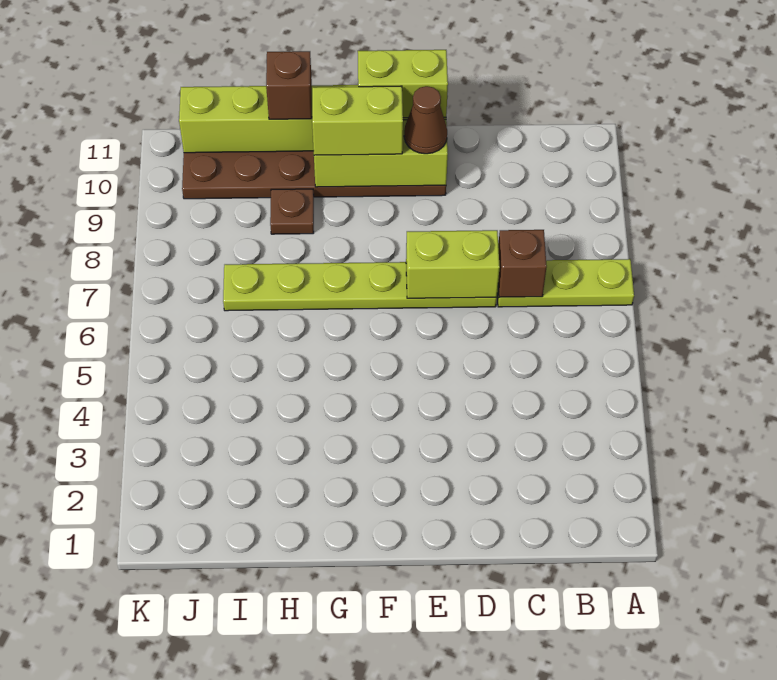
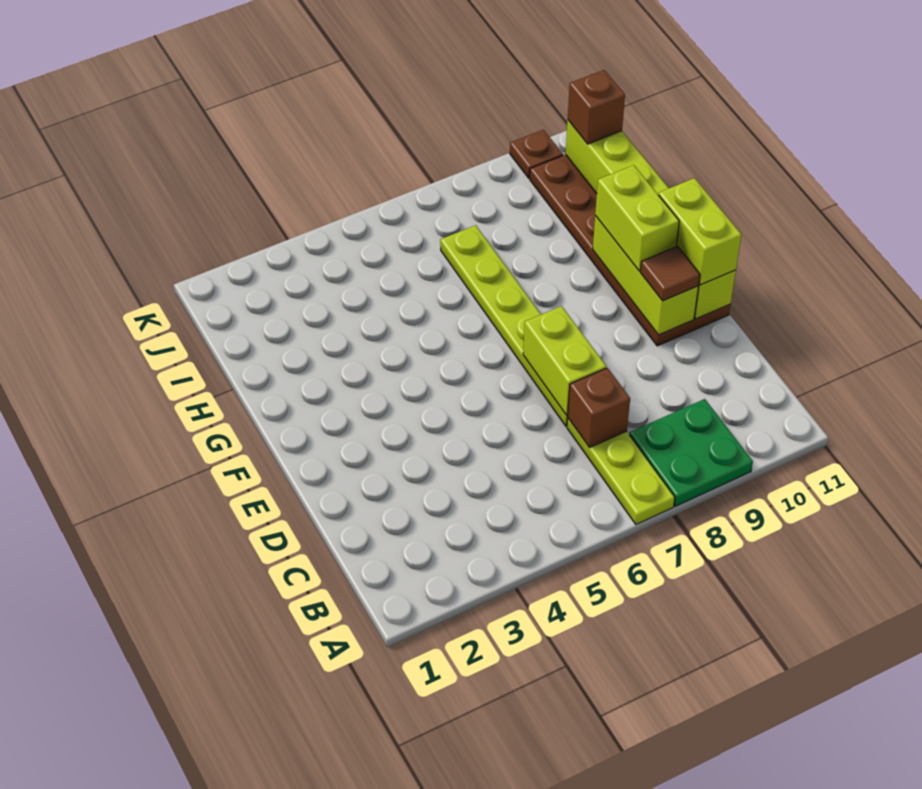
none -> green 2x2 plate [630,399,753,506]
brown 1x1 cone [404,86,447,154] -> brown 1x1 tile [640,246,700,301]
brown 1x1 plate [270,189,314,234] -> brown 1x1 plate moved to [510,130,563,178]
brown 1x1 brick [266,51,312,119] -> brown 1x1 brick moved to [568,70,625,144]

